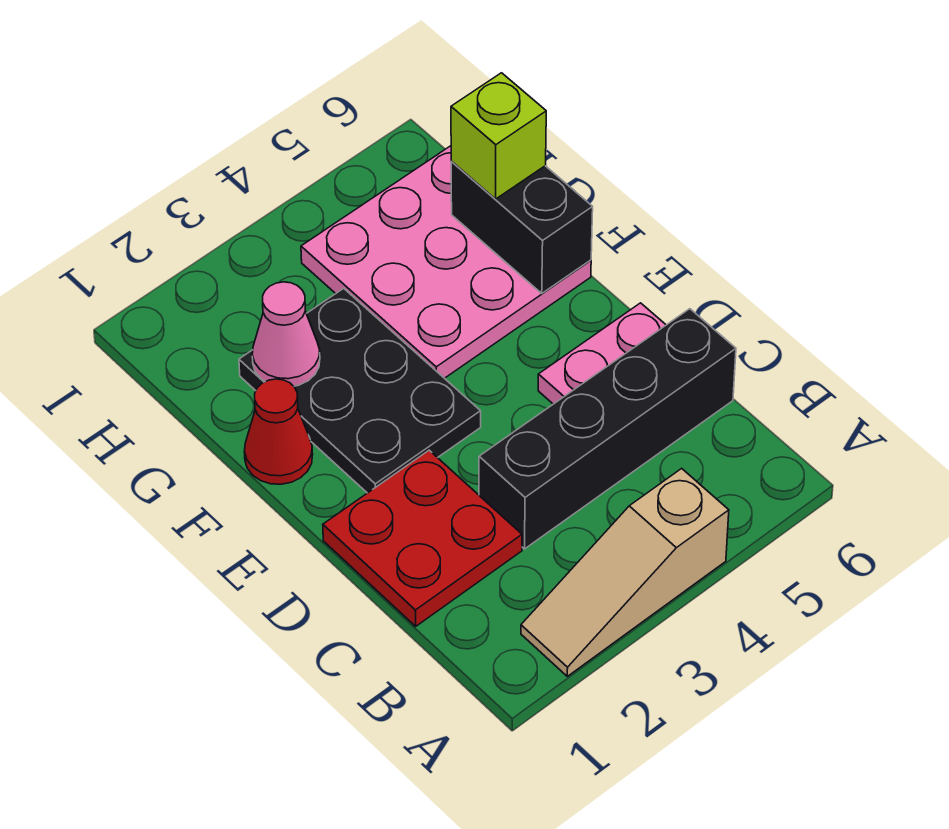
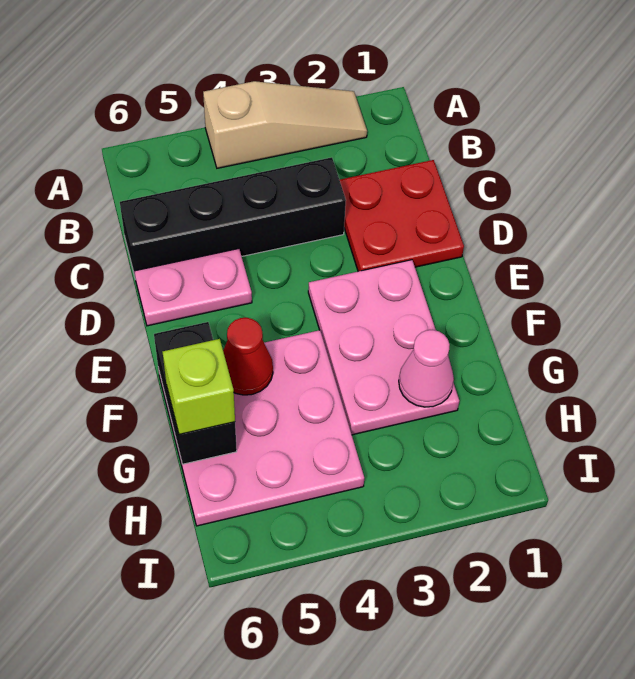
black 2x3 plate [239,288,481,493] -> pink 2x3 plate [308,260,459,435]
red 1x1 cone [244,379,313,484] -> red 1x1 cone moved to [223,318,273,395]

